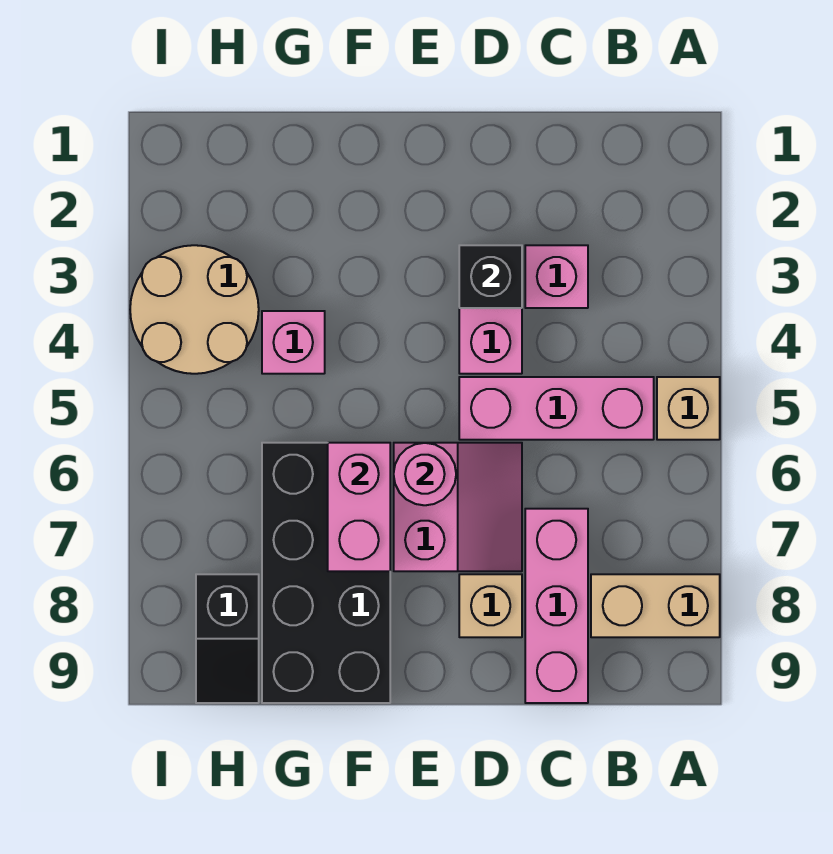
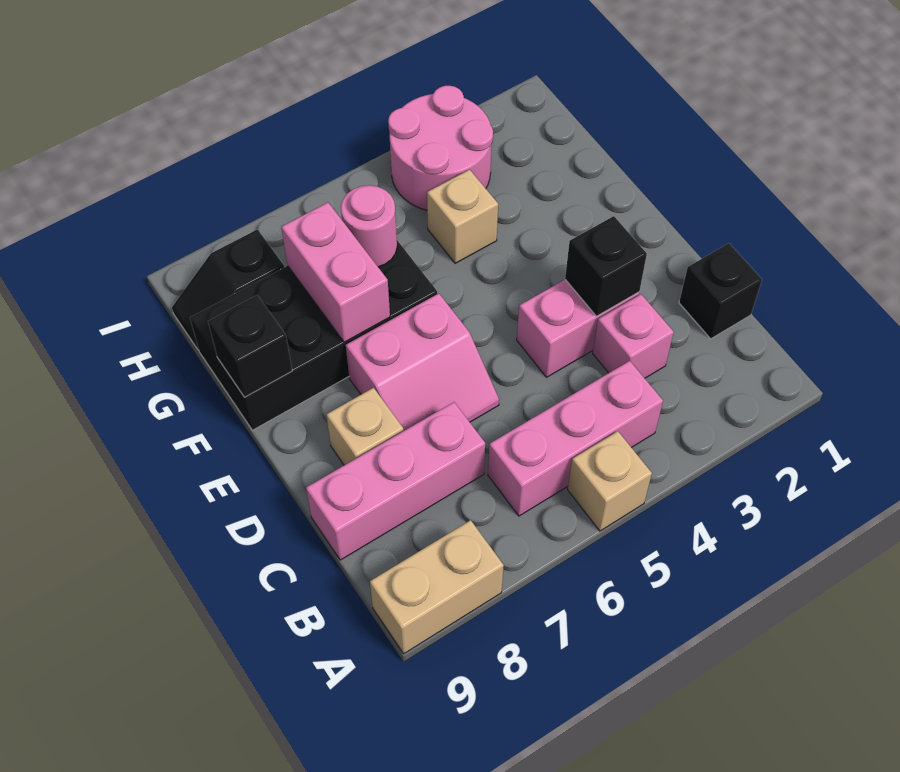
tan 1x2 brick [591,574,720,637] -> tan 1x2 brick turned to [370,520,504,654]
pink 1x3 brick [459,377,654,440] -> pink 1x3 brick turned to [488,361,663,516]
none -> black 1x1 brick [679,243,762,339]
pink 1x1 round brick [394,443,456,505] -> pink 1x1 round brick moved to [341,185,397,267]
pink 1x2 brick [328,443,390,571] -> pink 1x2 brick turned to [281,203,390,342]
none -> black 1x1 brick [208,295,292,397]
pink 1x1 brick [262,311,325,374] -> tan 1x1 brick [427,170,498,263]
tan 2x2 round brick [130,245,259,374] -> pink 2x2 round brick [388,86,493,210]

